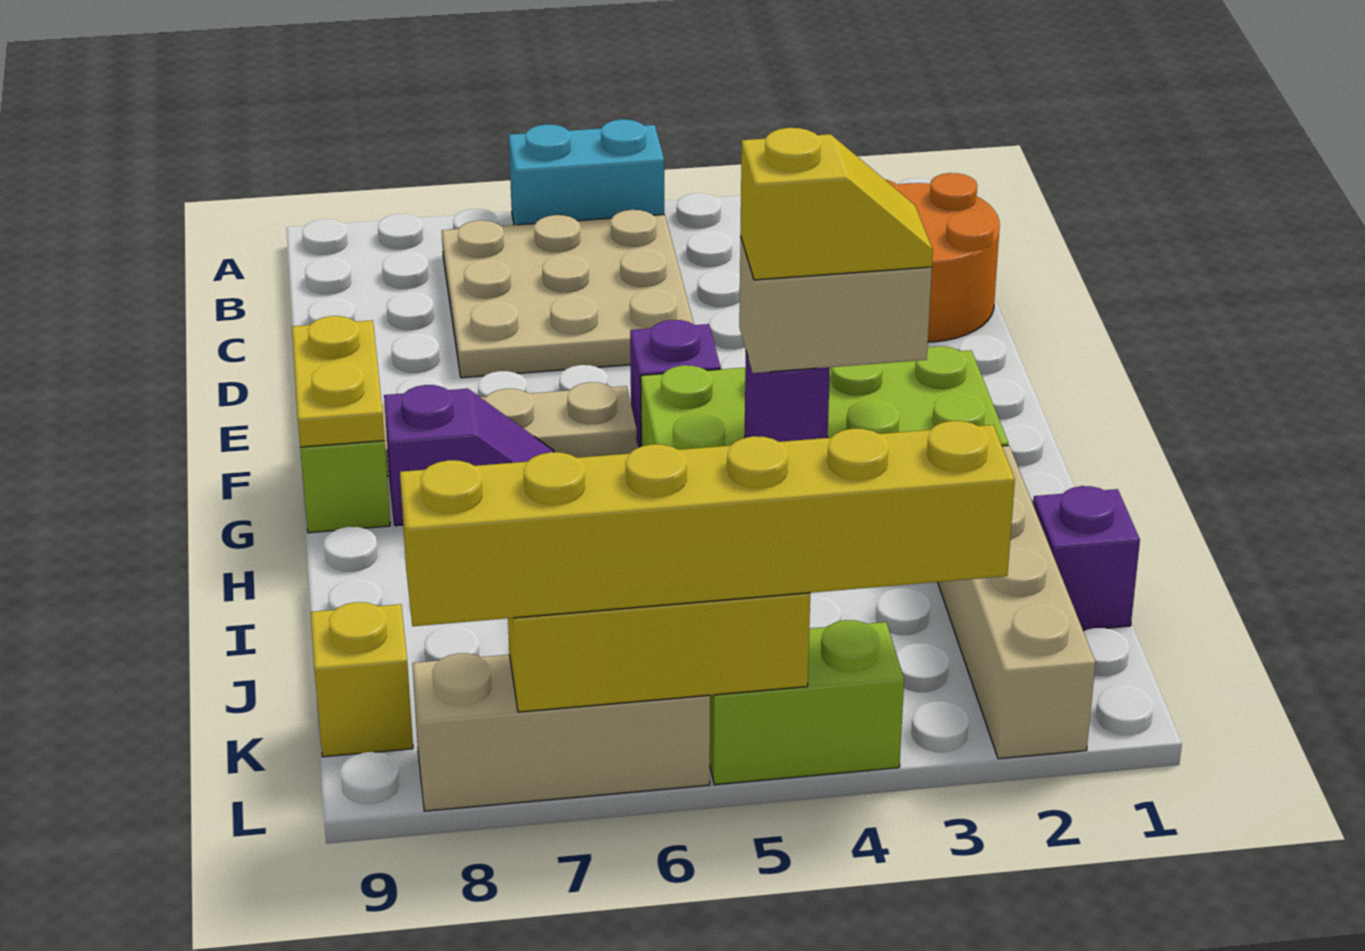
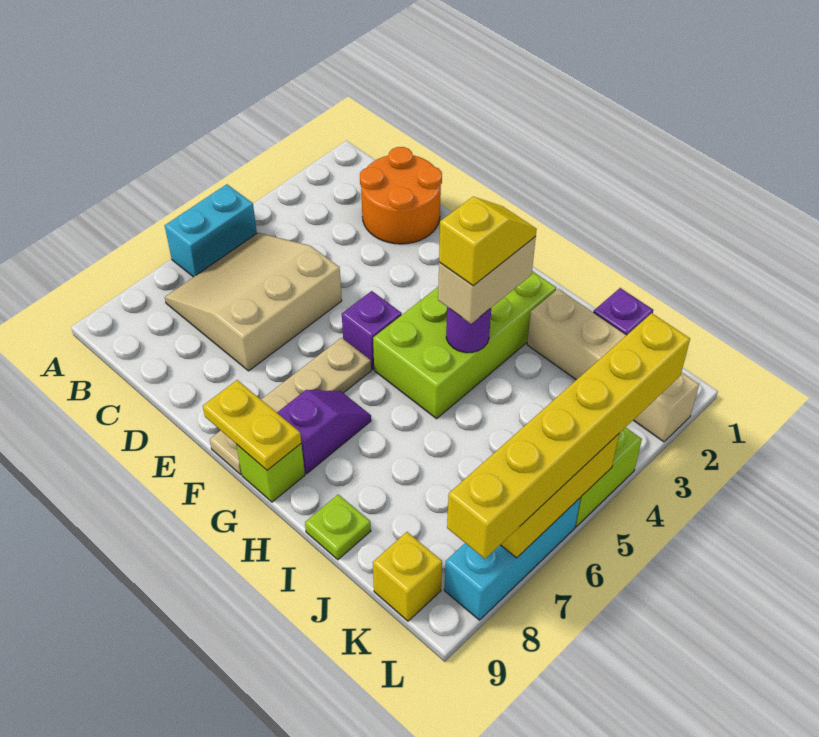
tan 3x3 plate [442,210,694,378] -> tan 3x3 slope [165,233,342,371]
none -> lime 1x1 plate [305,494,371,560]
tan 1x3 brick [412,653,710,811] -> cyan 1x3 brick [444,498,580,620]

